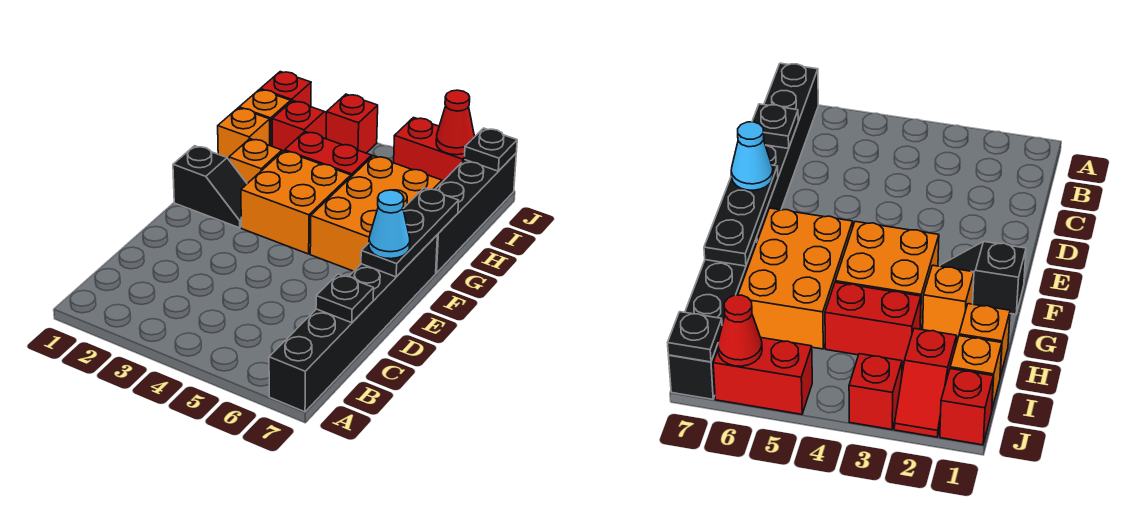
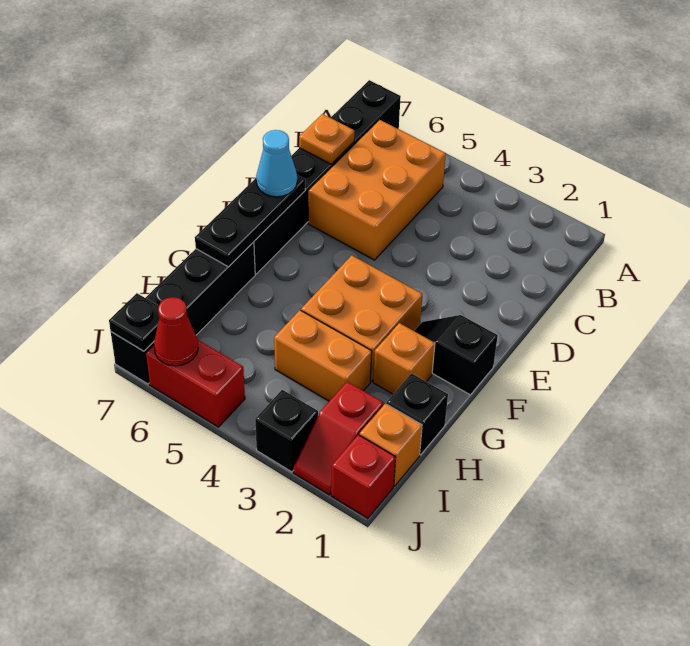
black 1x1 plate [316,274,374,323] -> orange 1x1 plate [299,114,354,164]
orange 2x3 brick [310,156,442,271] -> orange 2x3 brick moved to [308,120,446,260]
orange 1x1 brick [218,108,270,159] -> black 1x1 brick [386,374,448,455]
red 1x2 brick [285,132,372,177] -> orange 1x2 brick [274,310,372,401]
red 1x1 brick [326,94,378,153] -> black 1x1 brick [255,390,318,472]

